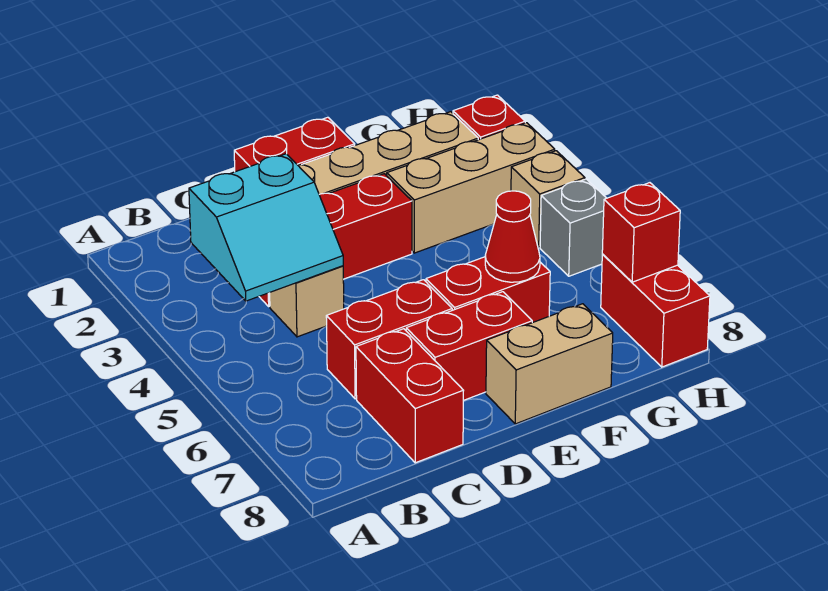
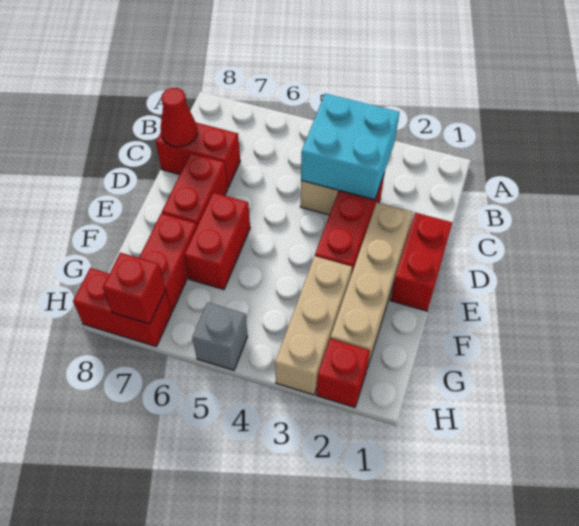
cyan 2x2 slope [189,154,343,301] -> cyan 2x2 brick [301,94,399,200]
red 1x2 brick [326,280,452,399] -> red 1x2 brick moved to [139,213,197,312]
tan 1x2 brick [486,304,613,424] -> none
red 1x1 cone [485,191,540,282] -> red 1x1 cone moved to [160,88,197,147]
tan 1x1 brick [511,151,585,247] -> none

